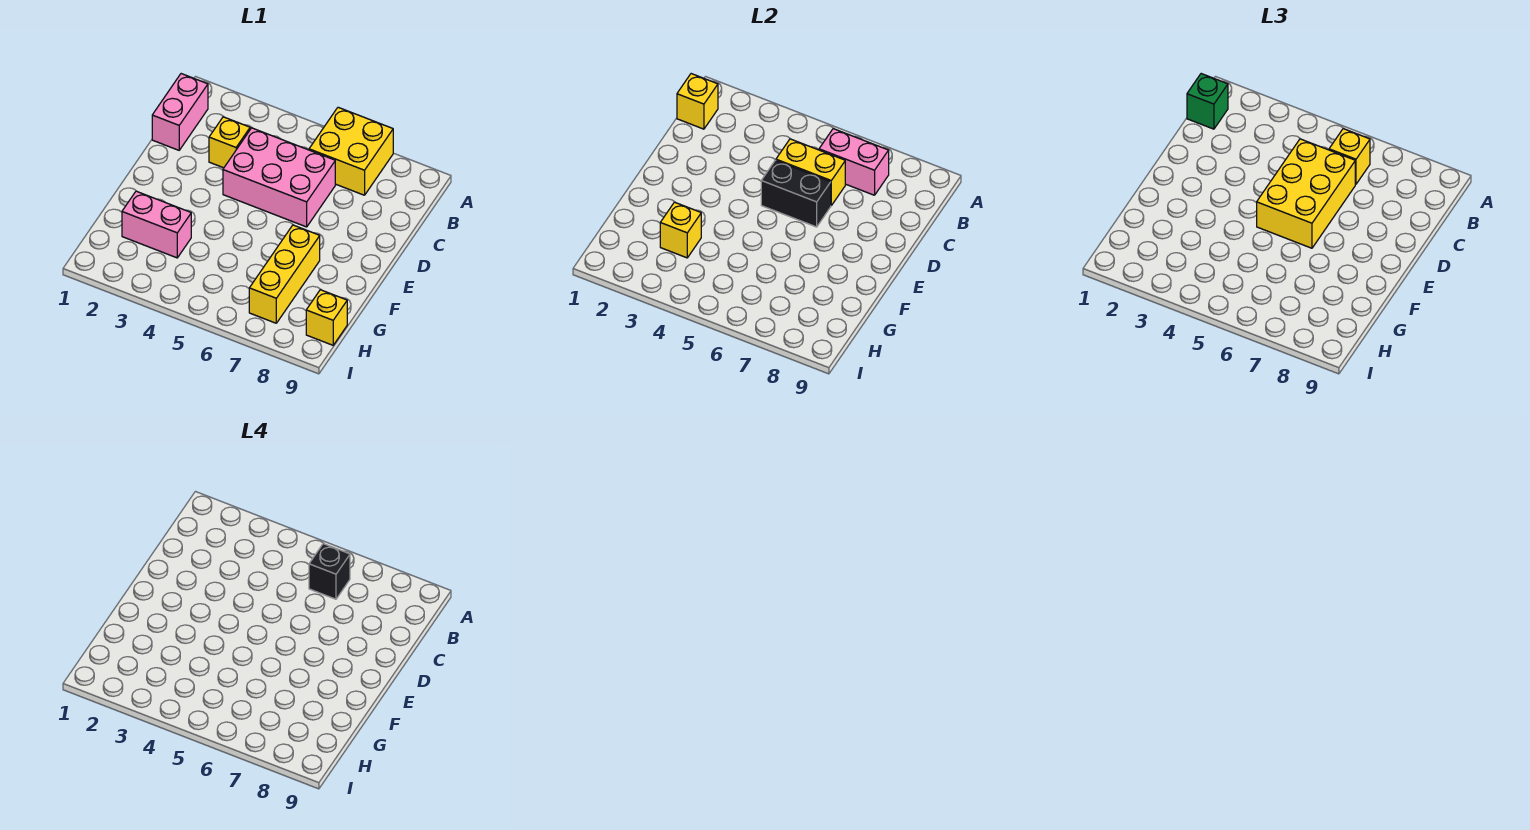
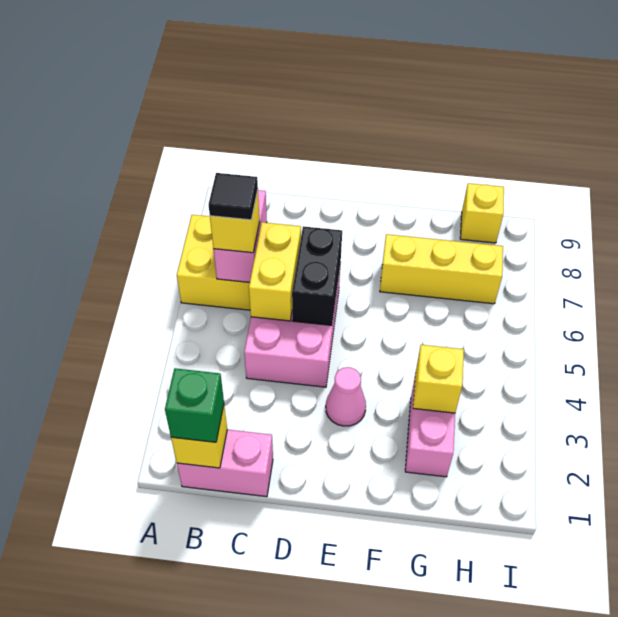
black 1x1 brick [309,544,350,599] -> black 1x1 tile [209,173,258,220]
yellow 1x1 brick [209,117,250,168] -> none
yellow 2x3 brick [1257,139,1355,248] -> none
none -> pink 1x1 cone [326,367,366,426]

